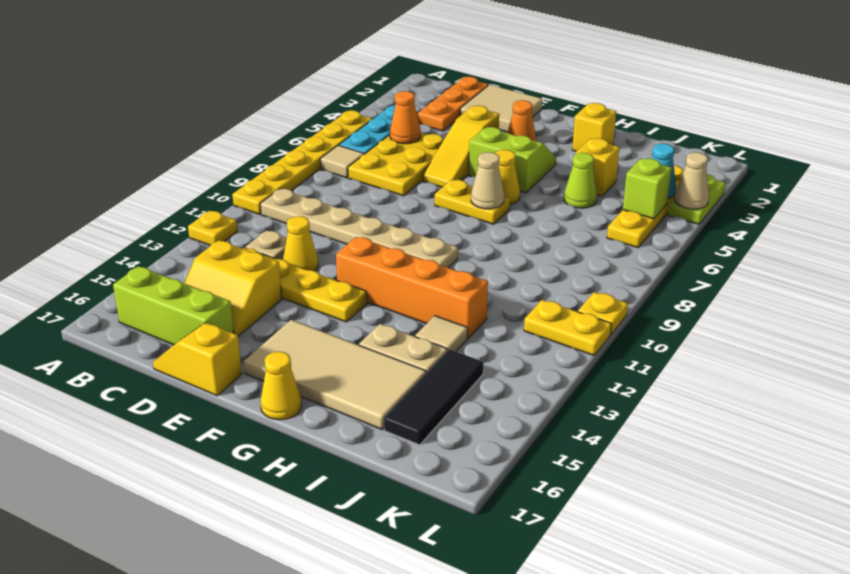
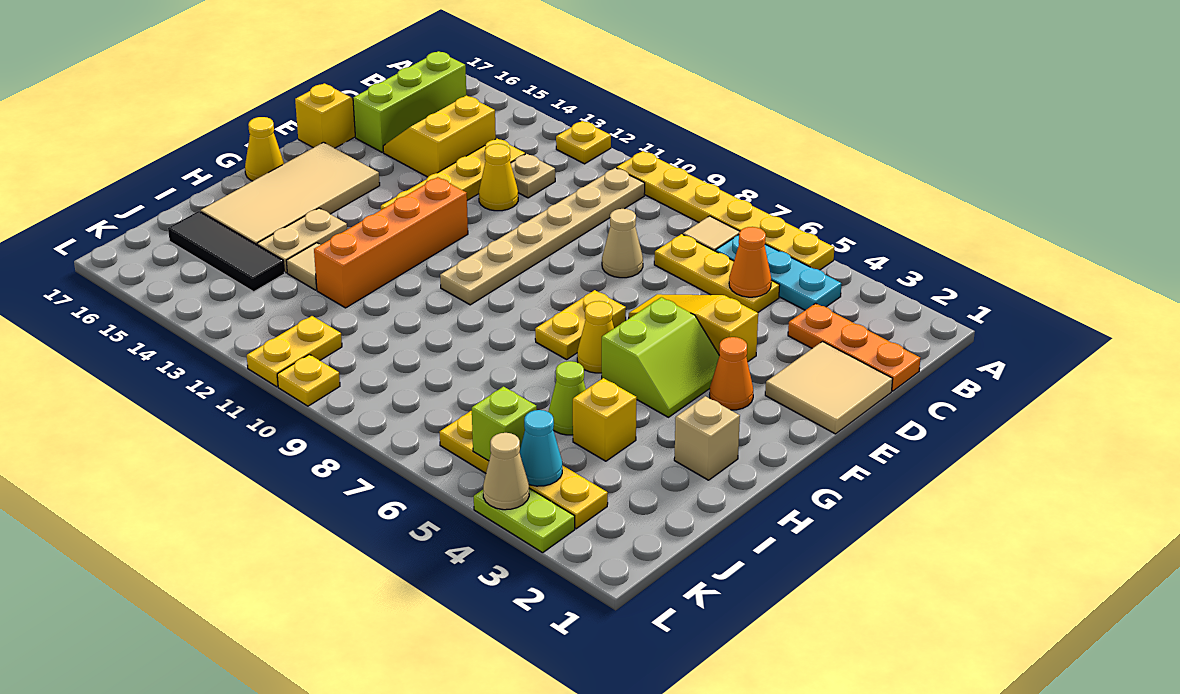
yellow 2x3 plate [348,133,444,196] -> yellow 1x3 plate [654,234,780,313]
tan 1x1 cone [471,152,504,209] -> tan 1x1 cone moved to [602,209,643,278]
yellow 1x1 brick [572,103,616,151] -> tan 1x1 brick [674,396,740,480]

